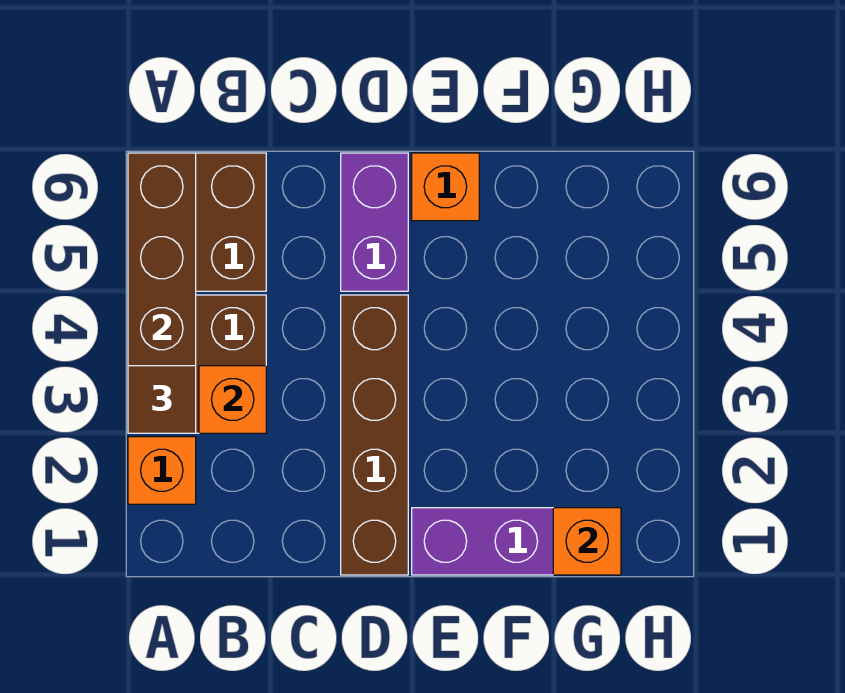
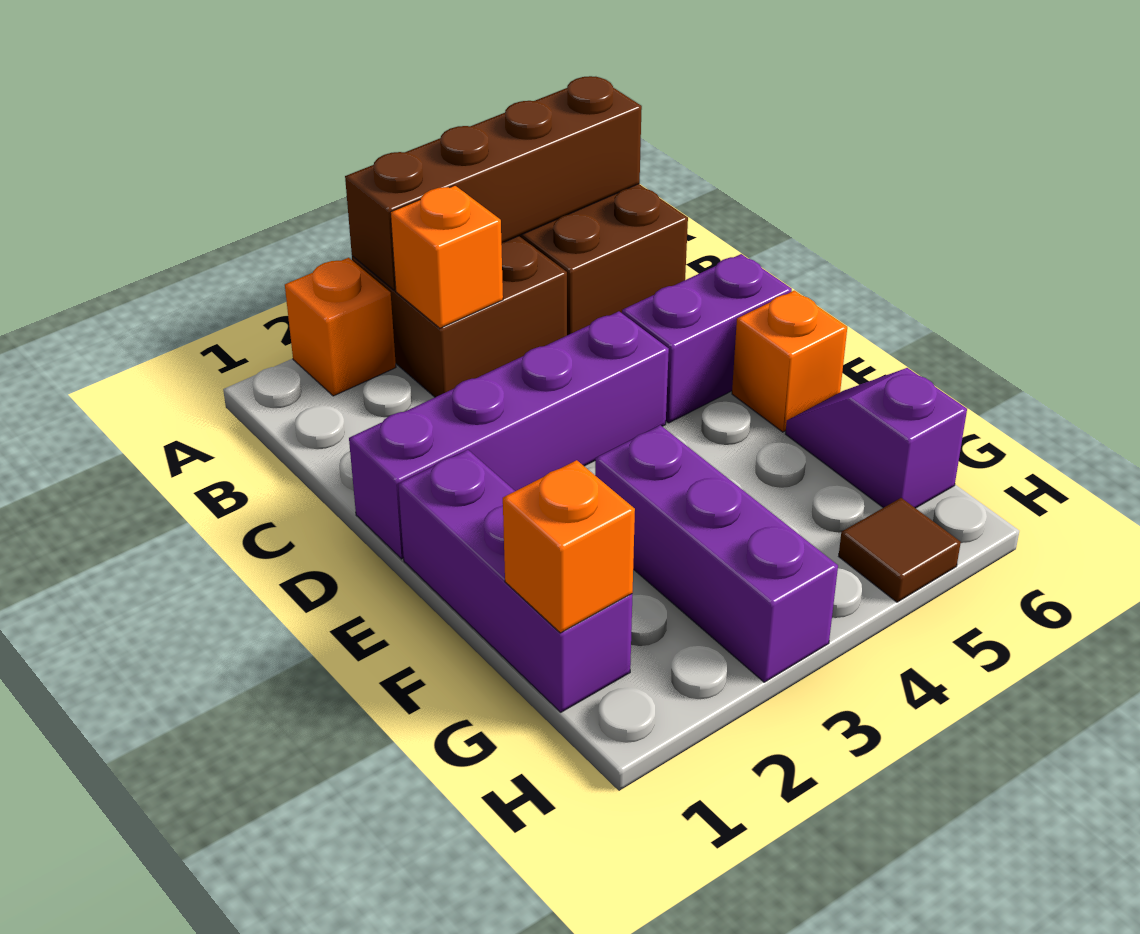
brown 1x1 tile [128,366,196,433] -> brown 1x1 tile moved to [839,498,961,602]
brown 1x4 brick [341,295,408,575] -> purple 1x4 brick [349,311,669,559]
none -> purple 1x3 brick [595,425,838,682]
none -> purple 1x2 slope [786,368,967,508]

